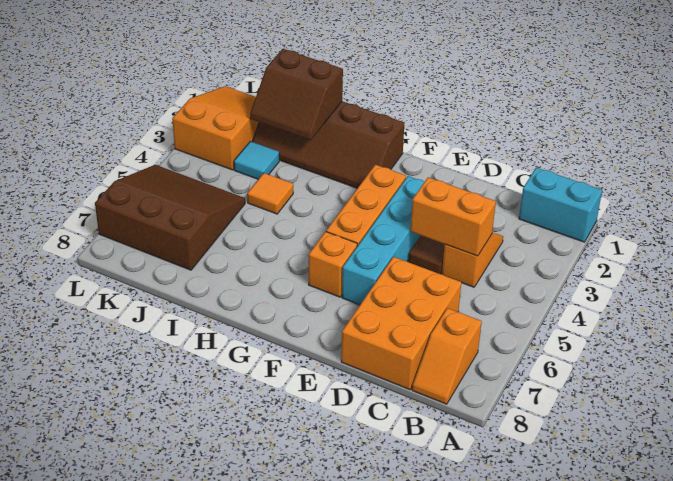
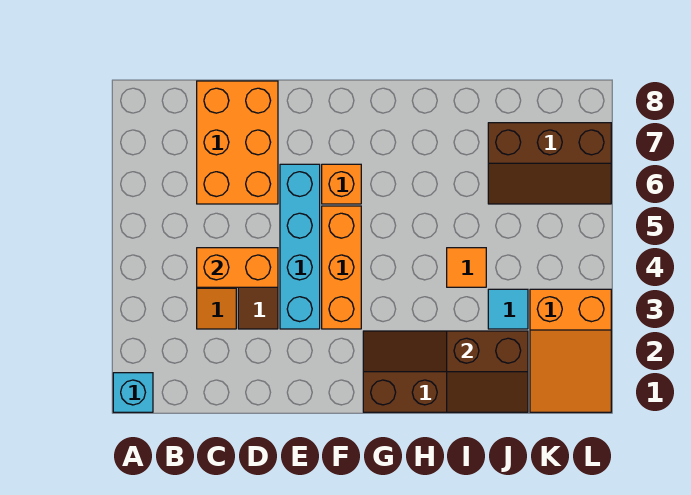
cyan 1x2 brick [519,167,602,242] -> cyan 1x1 brick [113,373,153,412]
orange 1x2 slope [412,308,482,404] -> none
brown 2x2 slope [250,49,343,140] -> brown 2x2 slope turned to [447,331,528,412]
brown 3x3 slope [95,165,245,270] -> brown 2x3 slope [488,123,611,204]

